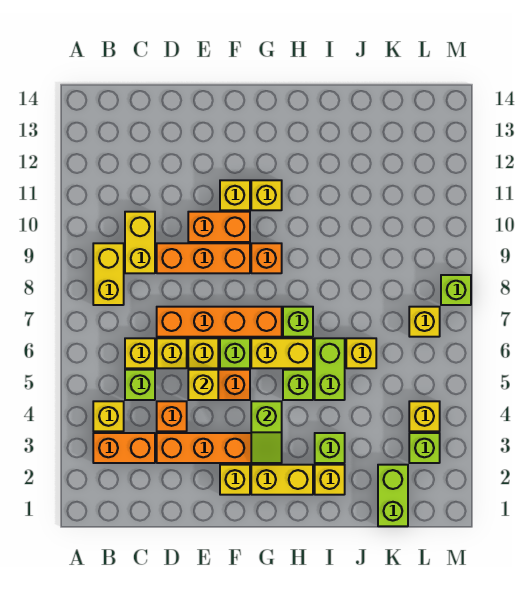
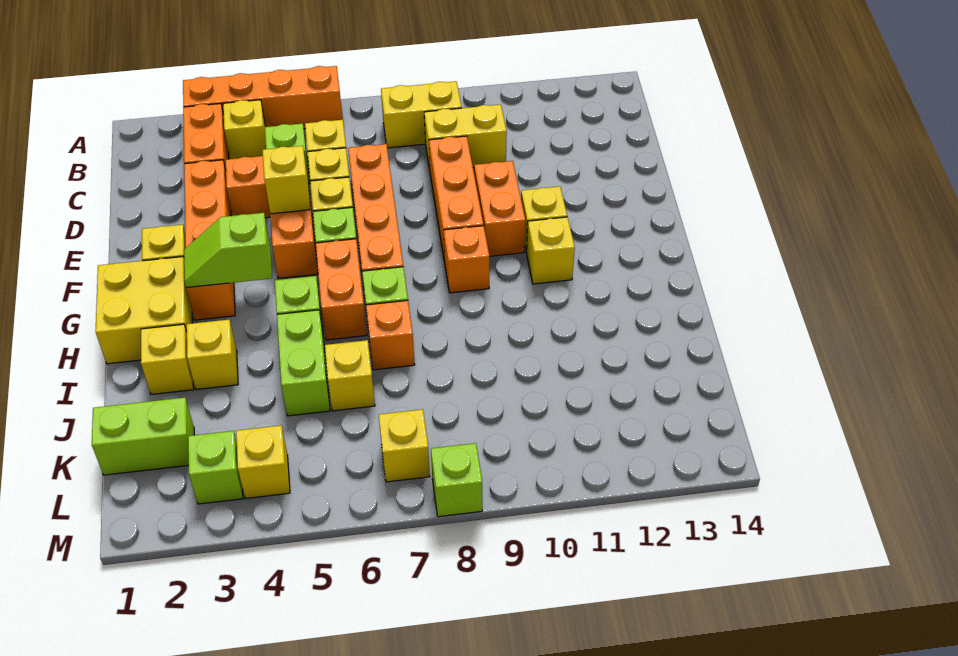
none -> orange 1x4 brick [183,66,343,129]
yellow 1x2 brick [251,465,313,495] -> yellow 2x2 brick [96,257,192,364]
yellow 1x2 brick [251,338,313,368] -> orange 1x2 brick [316,239,367,340]
lime 1x1 brick [315,433,345,463] -> yellow 1x1 brick [187,320,238,389]
lime 1x2 brick [315,338,345,400] -> lime 1x2 brick turned to [277,310,330,416]
none -> orange 1x1 brick [366,300,415,370]

